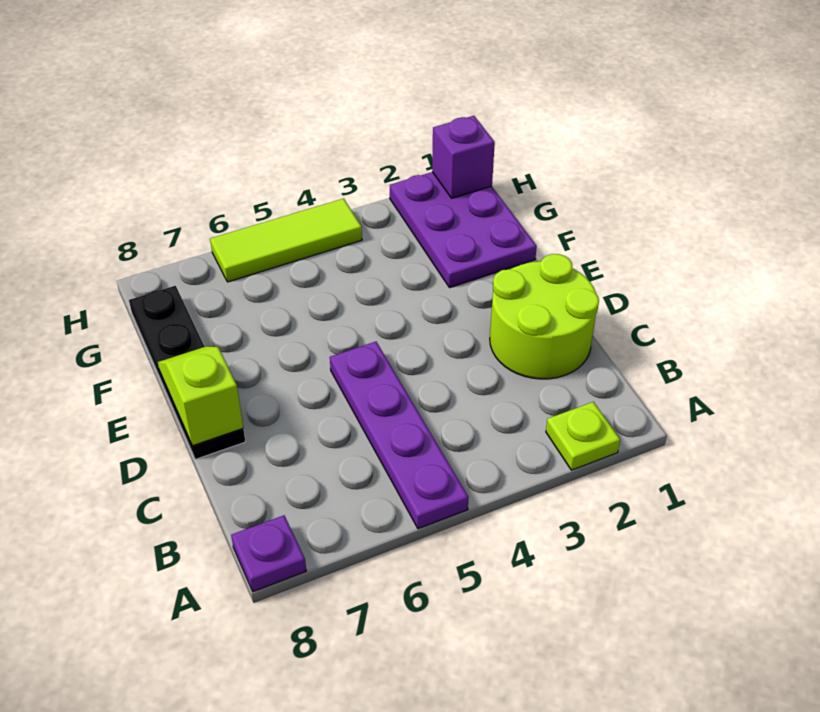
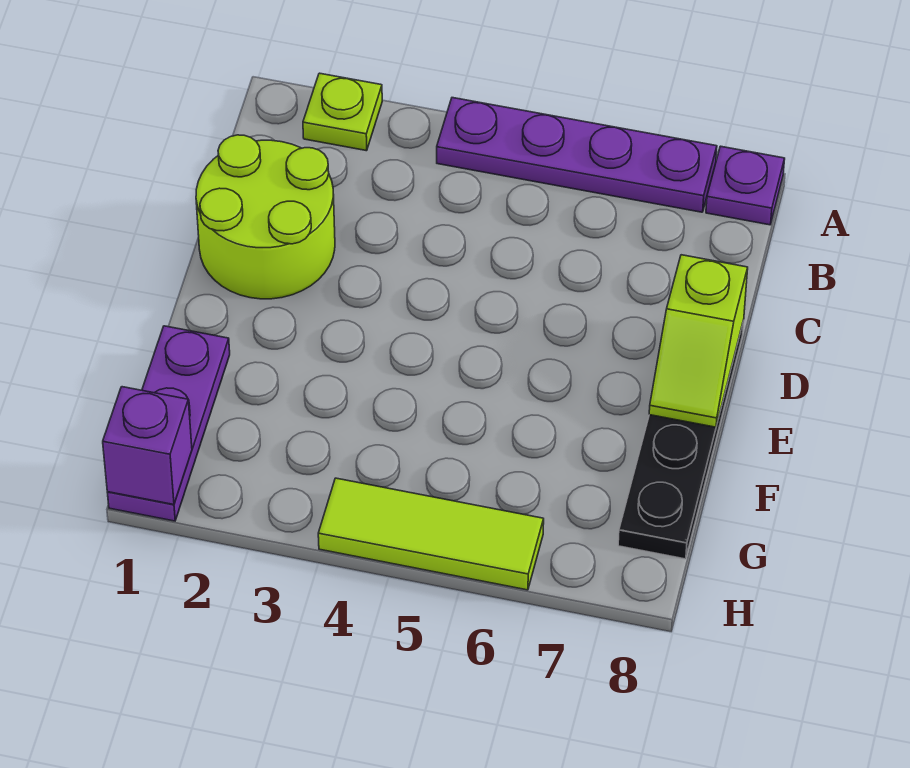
purple 1x4 plate [330,342,469,529] -> purple 1x4 plate turned to [437,98,717,212]
purple 2x3 plate [390,172,537,288] -> purple 1x3 plate [107,326,230,521]

